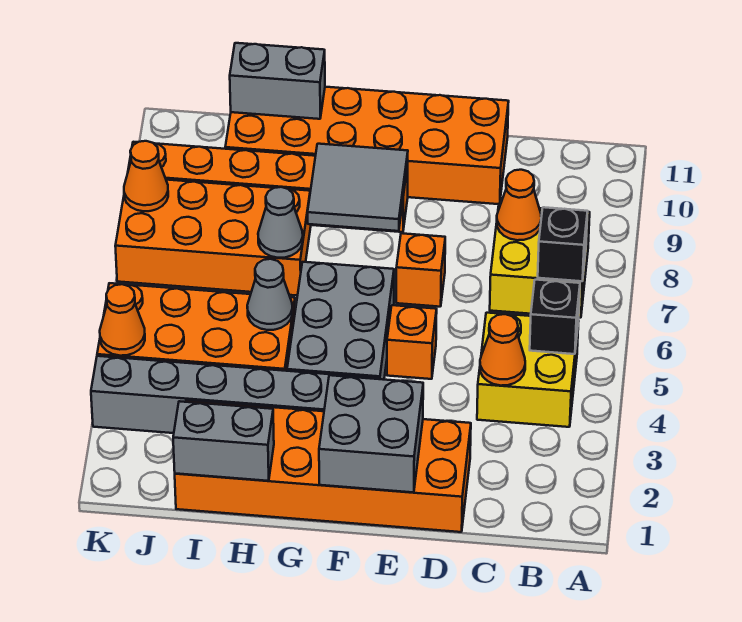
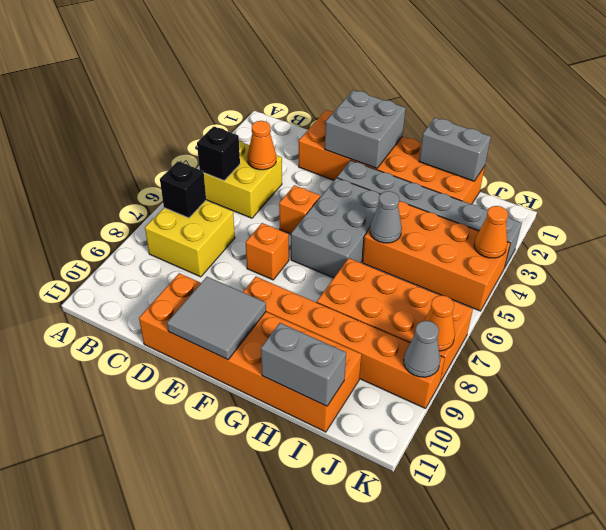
orange 1x1 cone [497,170,541,240] -> none
grey 2x2 tile [308,144,408,231] -> grey 2x2 tile moved to [167,277,266,360]
grey 1x1 cone [258,187,303,258] -> grey 1x1 cone moved to [404,321,440,377]

